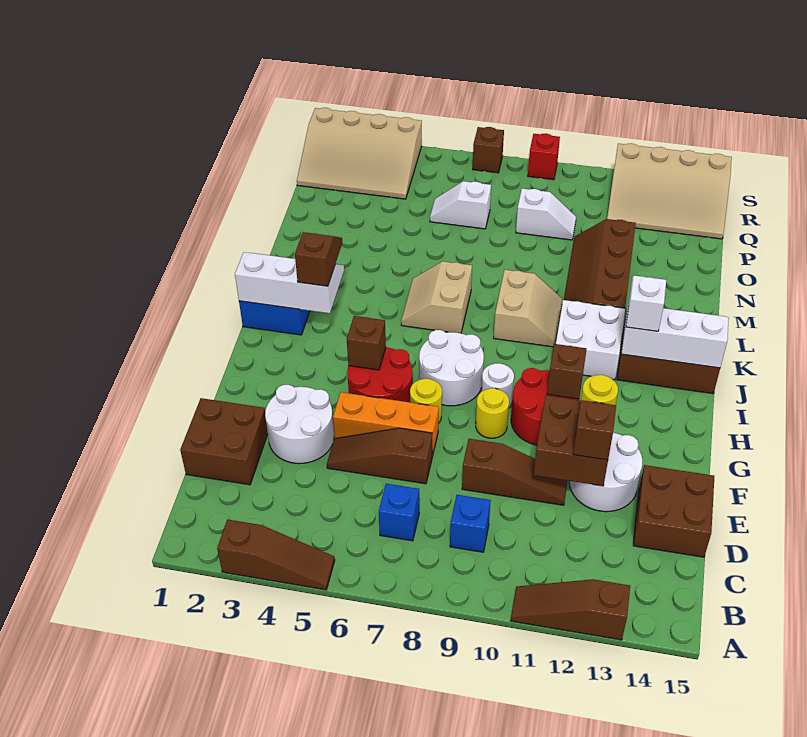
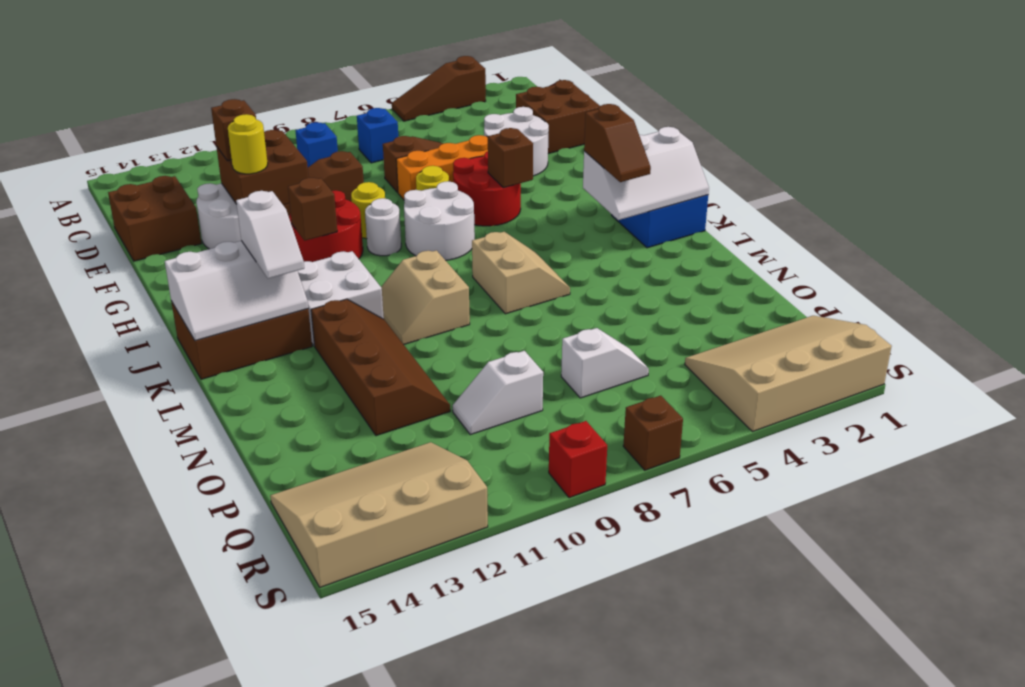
brown 1x3 slope [511,579,630,640] -> none

